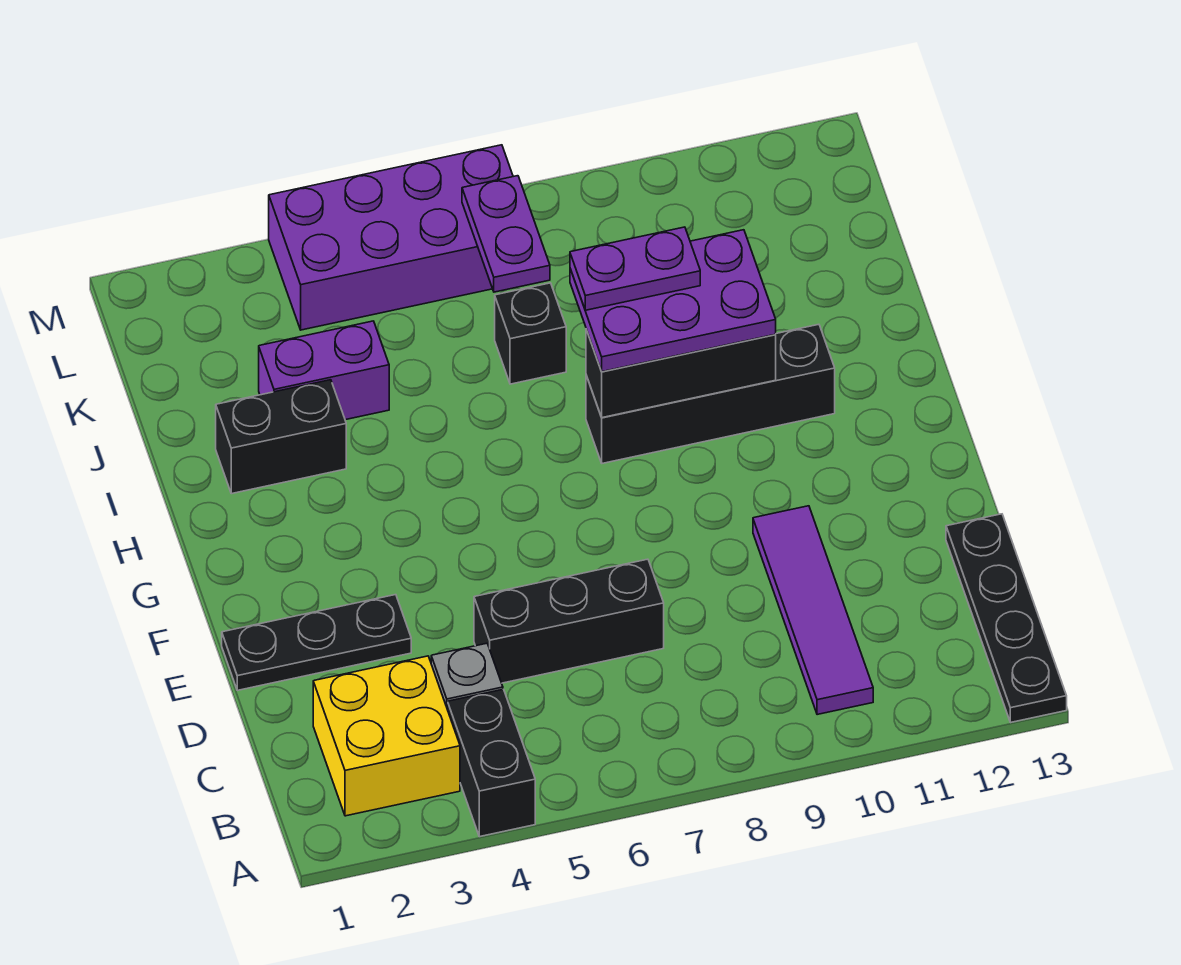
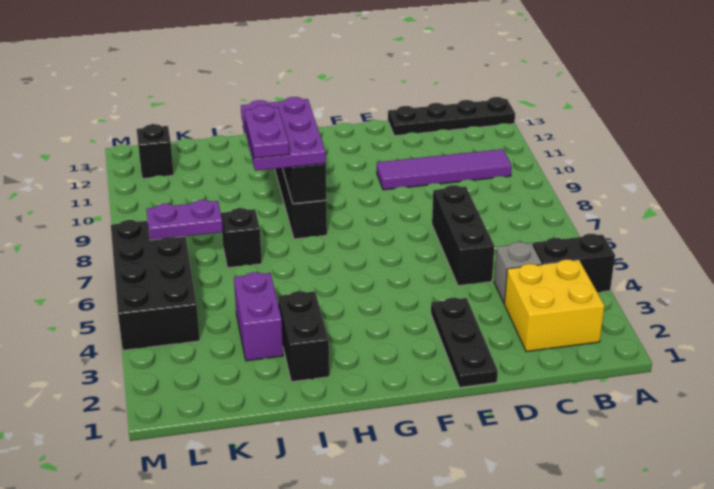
purple 2x4 brick [269,145,513,330] -> black 2x4 brick [111,220,200,350]
none -> black 1x1 brick [137,124,174,179]

